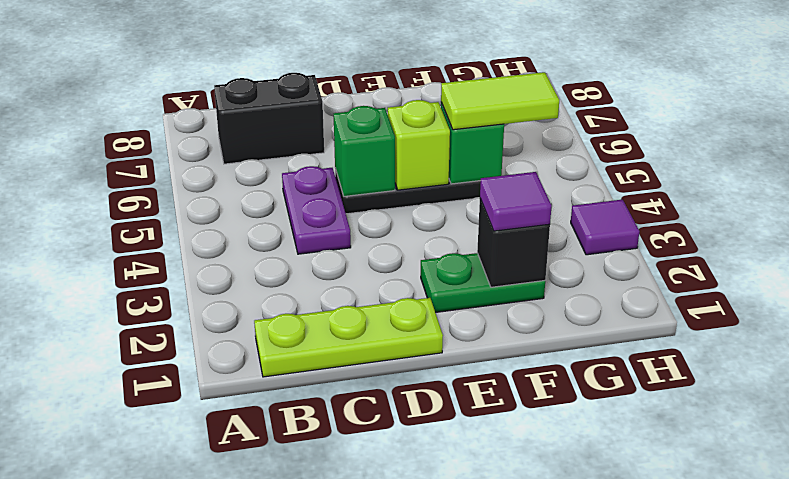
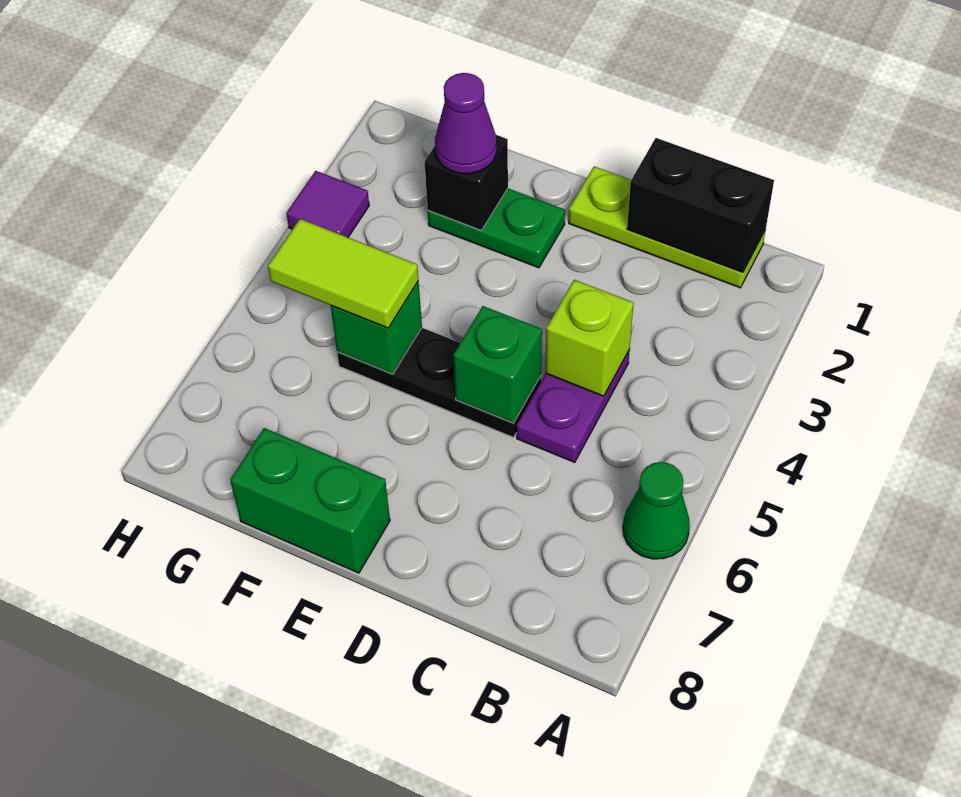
none -> green 1x1 cone [623,462,690,559]
black 1x2 brick [214,73,324,164] -> black 1x2 brick moved to [627,138,774,272]
lime 1x1 brick [388,100,450,190] -> lime 1x1 brick moved to [546,280,634,396]
none -> green 1x2 brick [230,428,390,573]
purple 1x1 tile [480,172,552,231] -> purple 1x1 cone [435,73,497,174]

